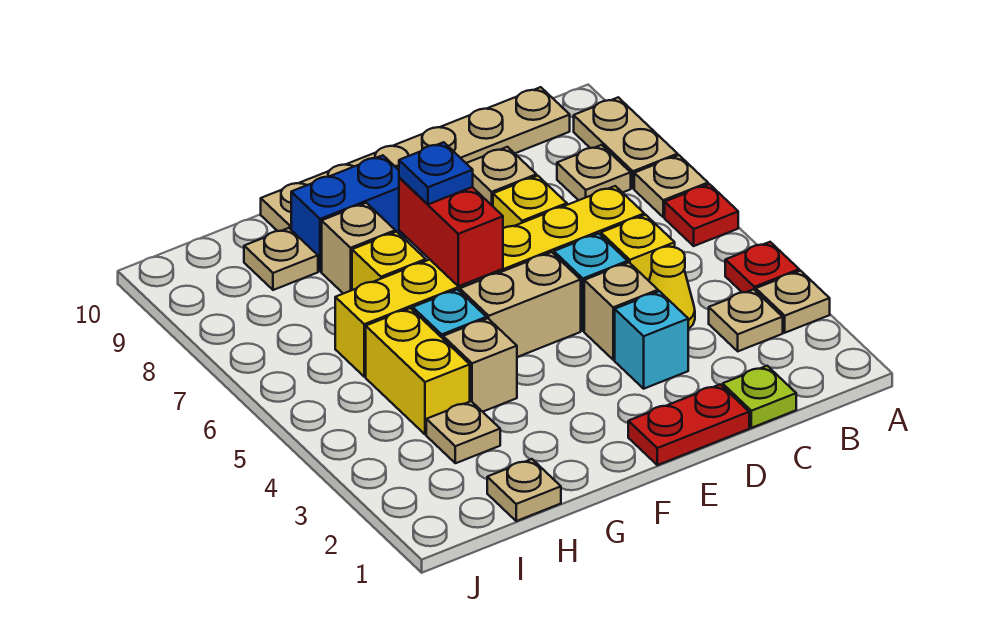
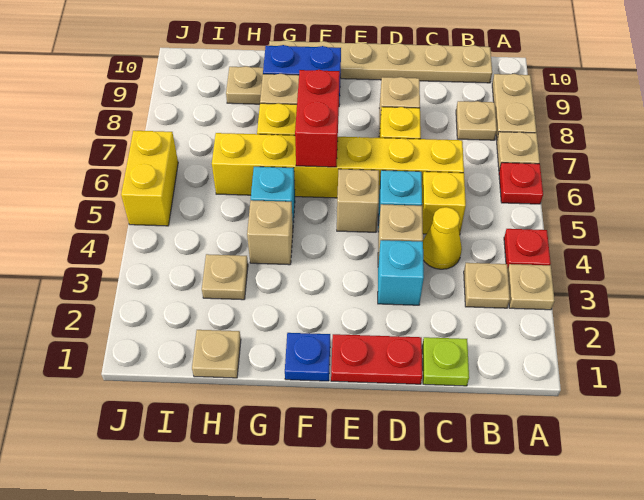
tan 1x2 brick [460,252,581,357] -> tan 1x1 brick [337,169,379,232]
blue 1x1 plate [399,142,473,204] -> blue 1x1 plate moved to [285,333,330,381]
yellow 1x2 brick [366,308,470,434] -> yellow 1x2 brick moved to [121,131,178,226]

